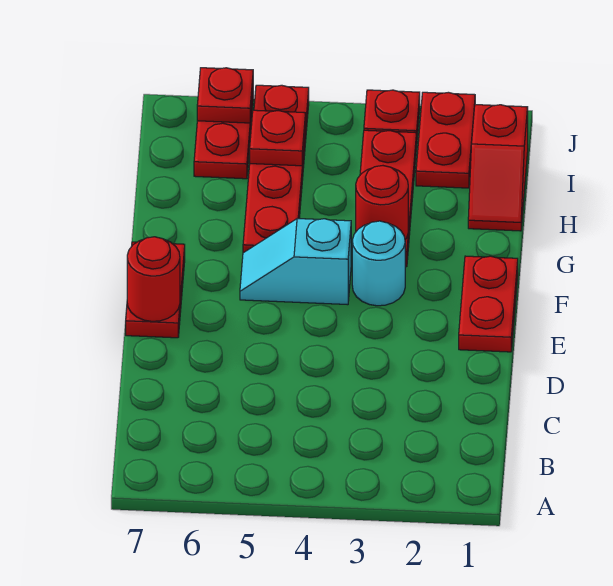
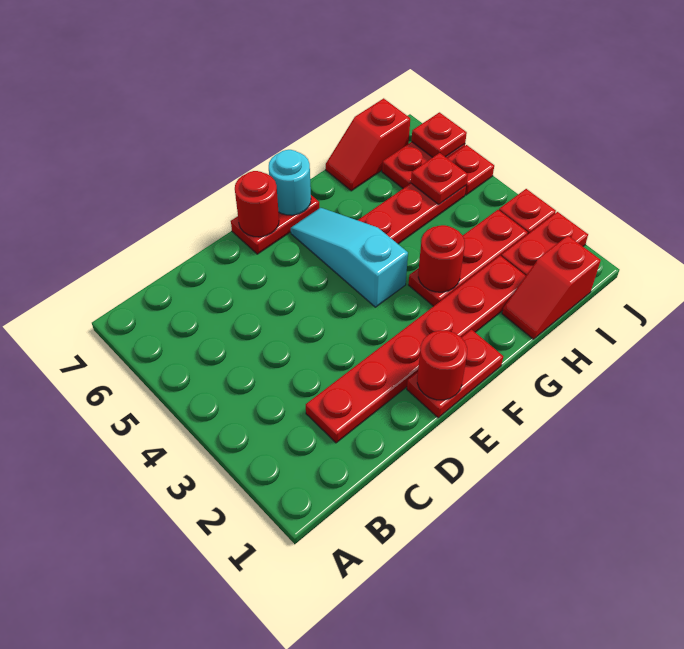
none -> red 1x6 plate [306,256,526,443]
none -> red 1x1 round brick [417,330,467,400]
cyan 1x1 round brick [352,221,405,306] -> cyan 1x1 round brick moved to [269,150,311,215]
cyan 1x2 slope [240,219,351,305] -> cyan 1x3 slope [291,208,408,307]
none -> red 1x2 slope [326,98,410,191]

